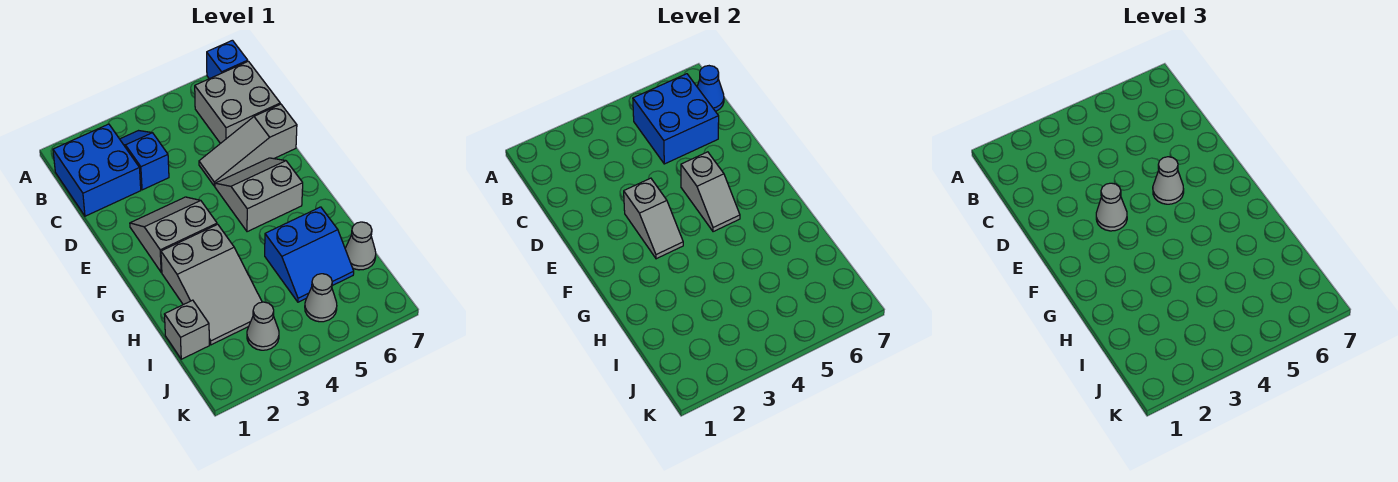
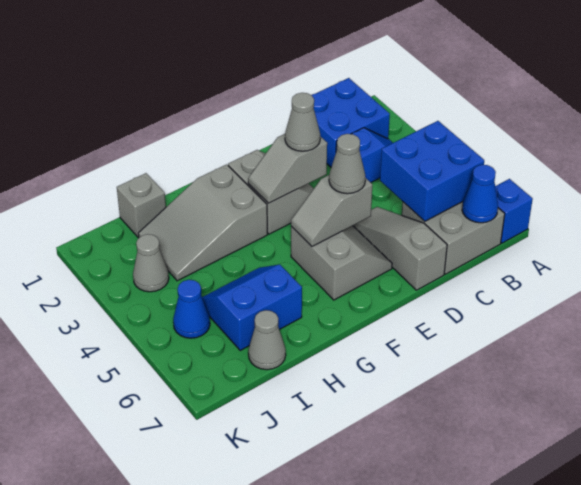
blue 2x2 slope [265,207,354,302] -> blue 2x2 slope turned to [202,265,302,350]
grey 1x1 cone [305,274,337,322] -> blue 1x1 cone [173,280,210,338]

